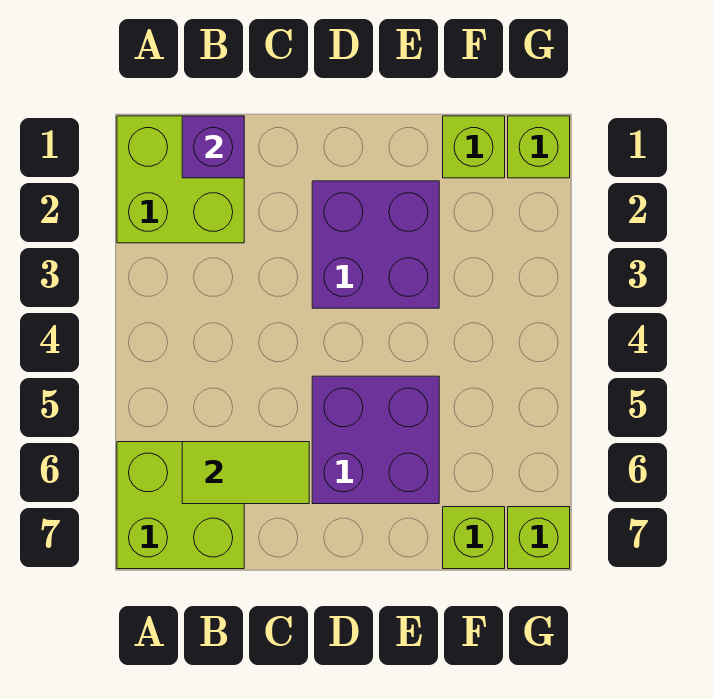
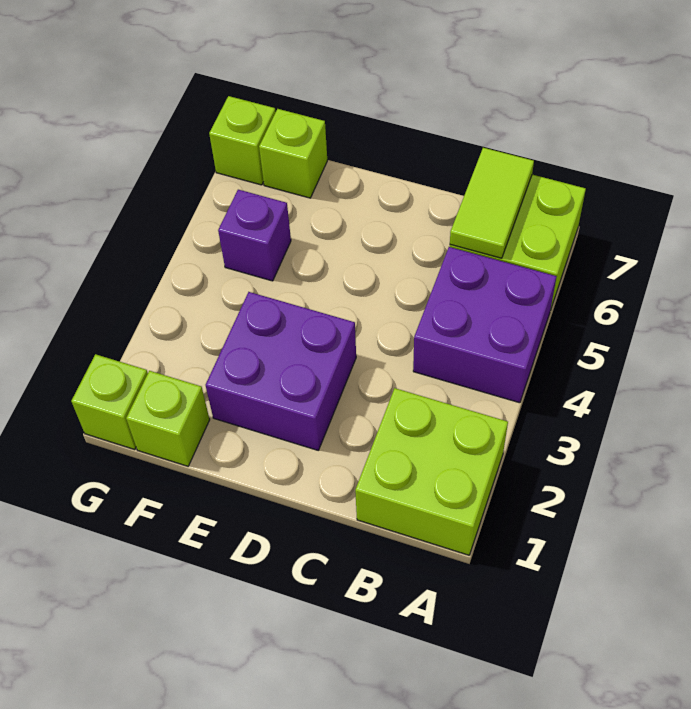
purple 1x1 brick [182,116,244,178] -> purple 1x1 brick moved to [218,190,291,281]
lime 1x2 tile [182,442,309,504] -> lime 1x2 tile turned to [450,148,534,258]
purple 2x2 brick [312,376,439,504] -> purple 2x2 brick moved to [413,247,557,403]

